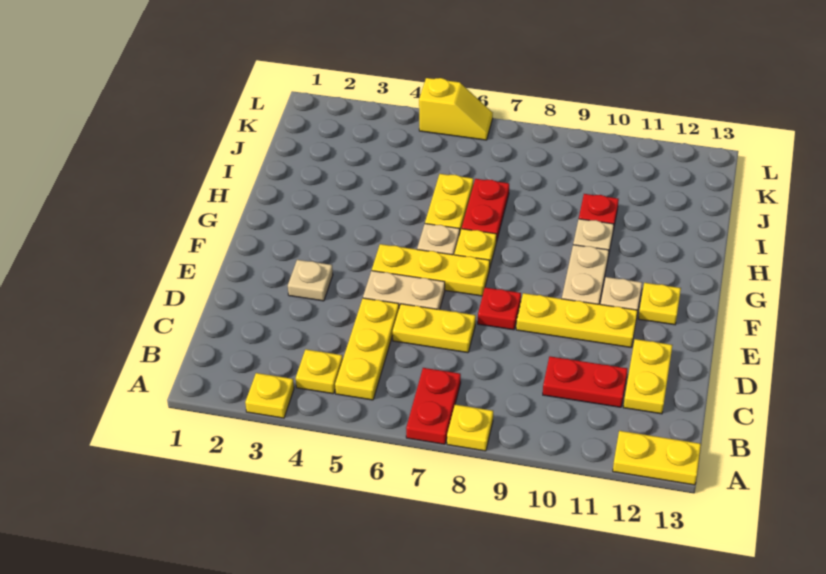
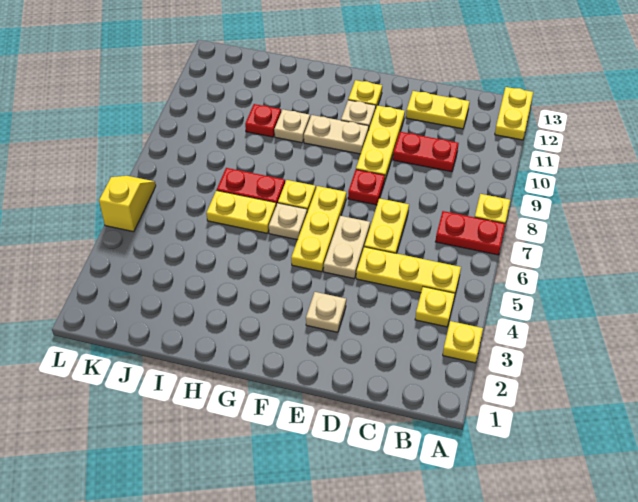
red 1x2 plate [543,356,627,407] -> red 1x2 plate turned to [393,132,459,172]

